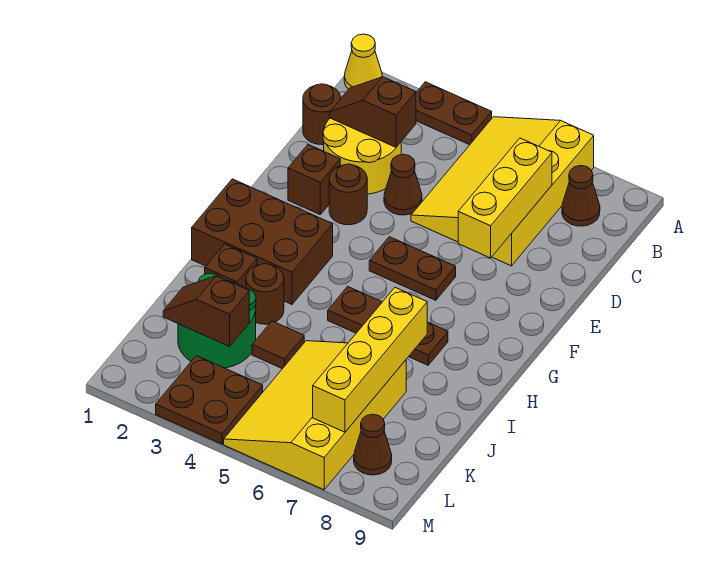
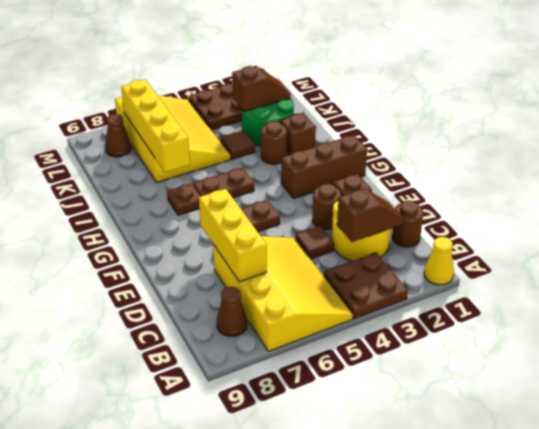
brown 1x2 plate [416,82,492,145] -> brown 2x2 plate [324,253,408,319]
brown 1x1 cone [384,154,422,215] -> brown 1x1 tile [295,226,334,259]
brown 2x3 brick [192,179,333,304] -> brown 1x3 brick [281,135,367,199]

